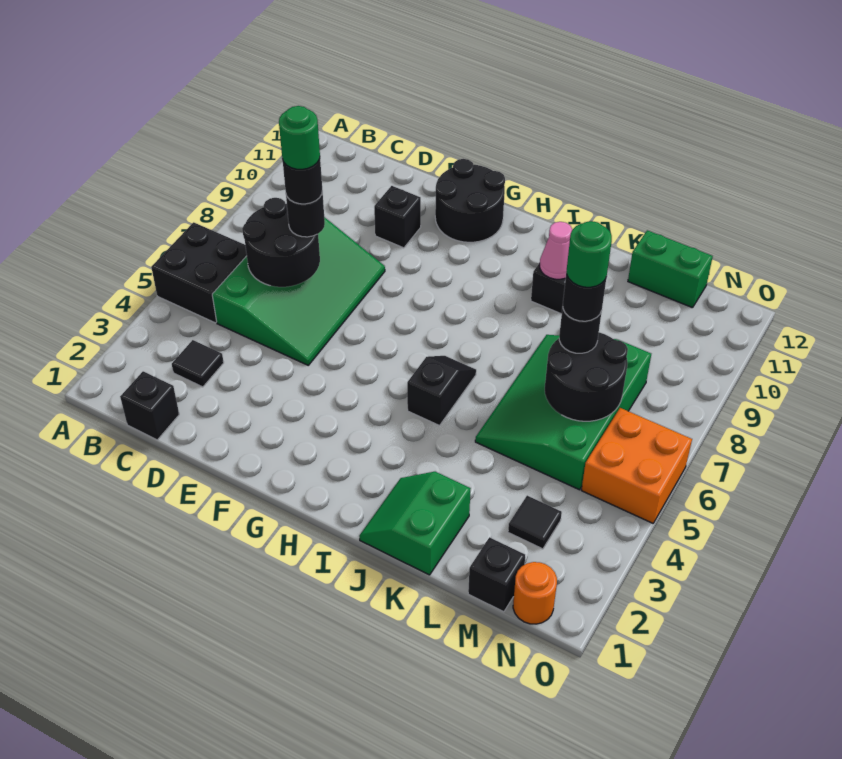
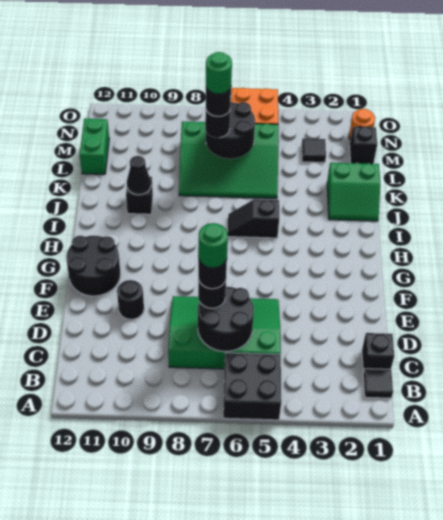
black 1x1 tile [172,340,224,387] -> black 1x1 tile moved to [363,369,393,398]
black 1x1 brick [374,186,421,248] -> black 1x1 round brick [117,280,144,319]
pink 1x1 cone [540,222,572,279] -> black 1x1 cone [127,156,151,195]

